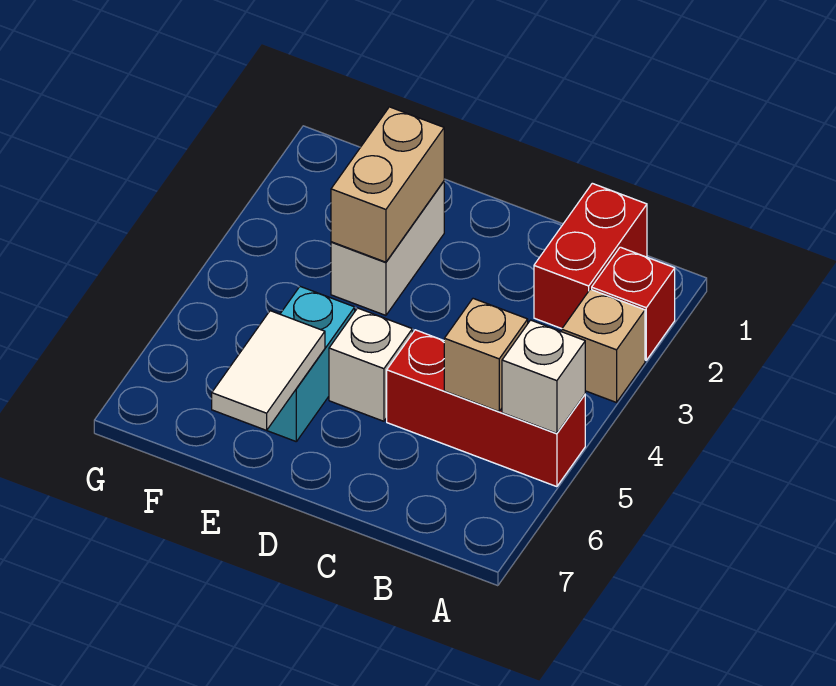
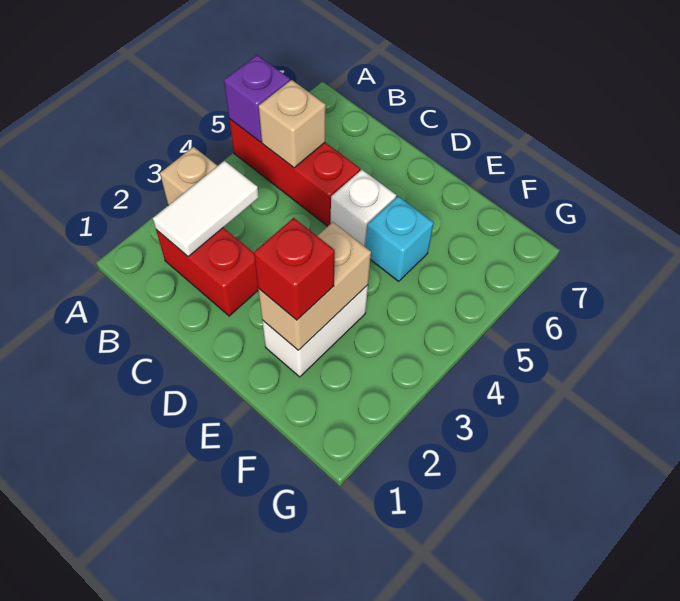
red 1x1 brick [592,247,675,360] -> red 1x1 brick moved to [254,218,335,320]
white 1x1 brick [502,320,585,433] -> purple 1x1 brick [224,55,290,142]
red 1x2 brick [534,183,647,329] -> red 1x2 brick turned to [156,228,259,316]
cyan 1x2 brick [267,287,355,441] -> cyan 1x1 brick [366,196,434,281]
white 1x2 tile [212,311,325,430] -> white 1x2 tile moved to [153,161,259,257]

